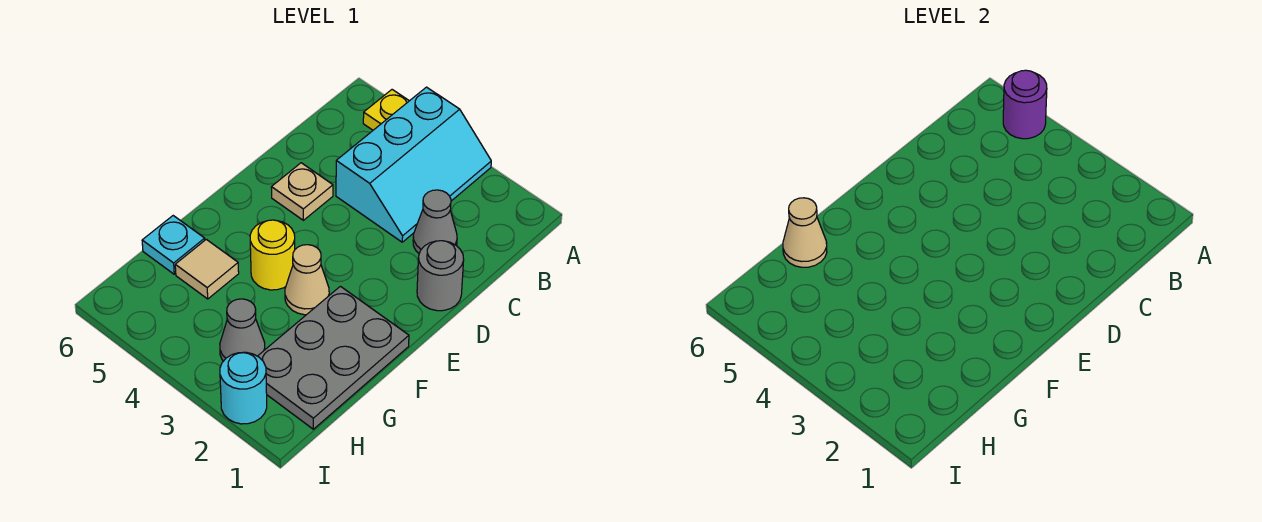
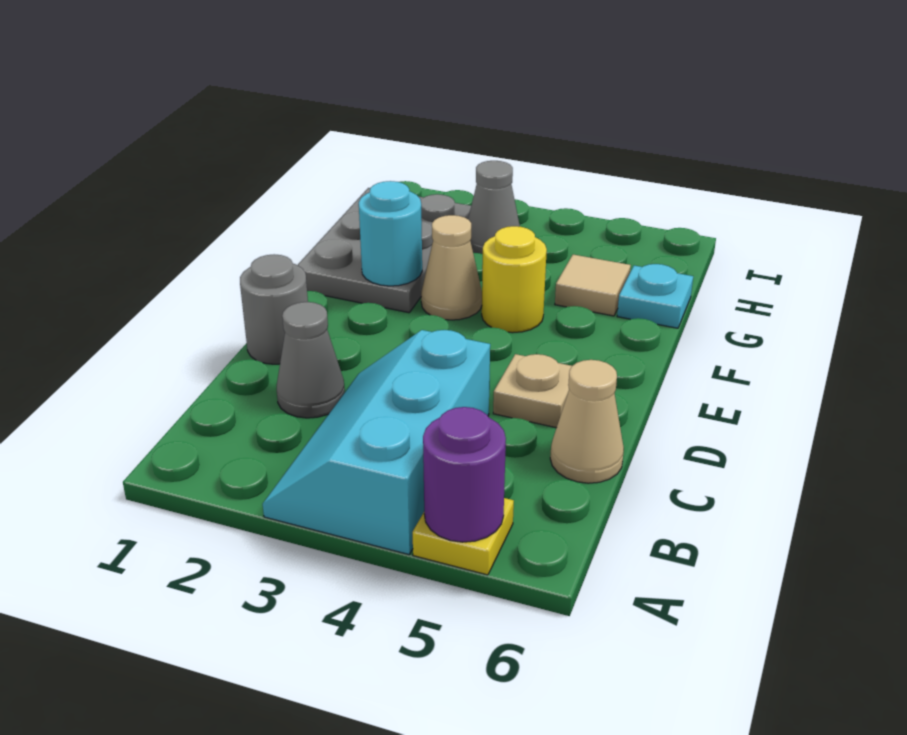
tan 1x1 cone [783,198,827,267] -> tan 1x1 cone moved to [550,360,624,483]
cyan 1x1 round brick [220,352,267,424] -> cyan 1x1 round brick moved to [359,181,422,286]

